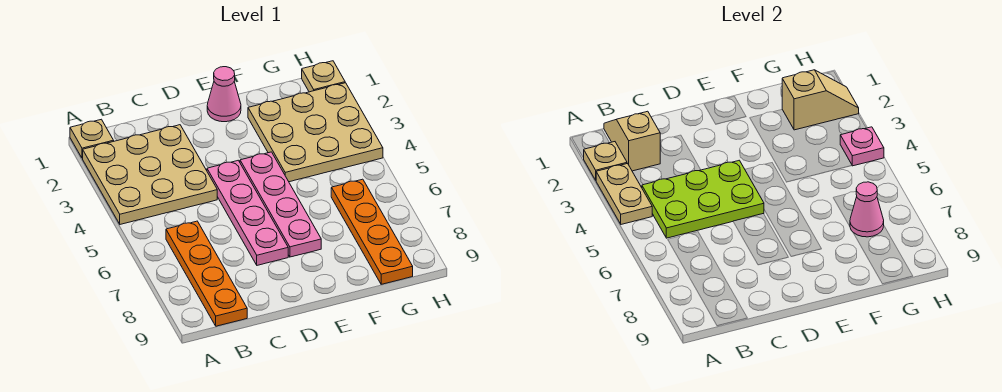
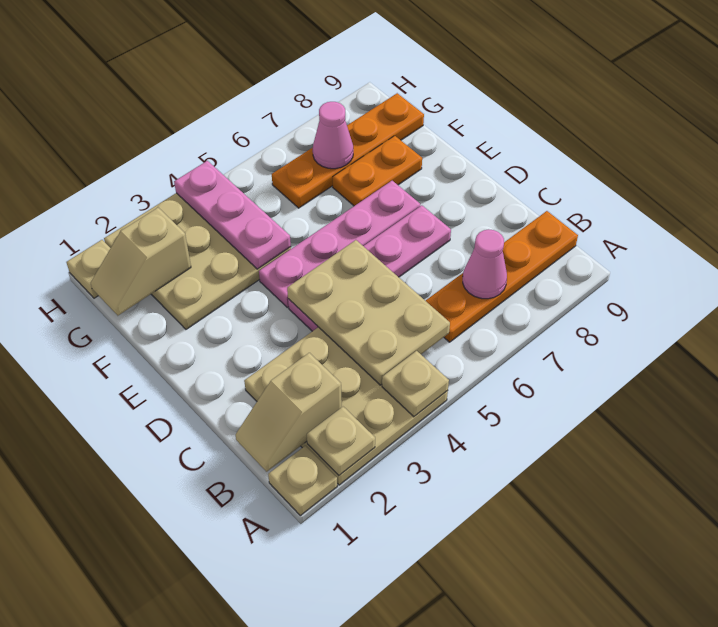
tan 1x2 plate [596,164,652,224] -> tan 1x1 plate [382,351,449,417]
lime 2x3 plate [642,160,764,238] -> tan 2x3 plate [287,240,450,385]
pink 1x1 cone [207,67,241,122] -> pink 1x1 cone moved to [463,229,507,299]
none -> orange 1x2 plate [333,136,422,206]
tan 1x2 slope [782,70,859,130] -> tan 1x2 slope turned to [91,208,191,315]
pink 1x1 plate [840,127,884,166] -> pink 1x3 plate [174,161,291,269]

